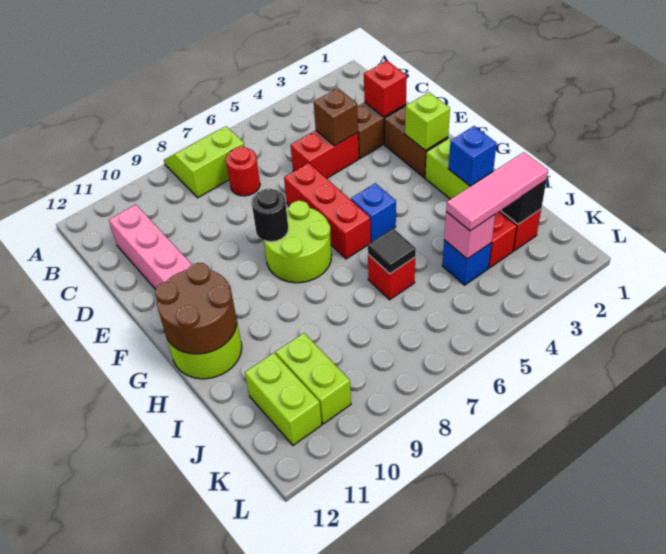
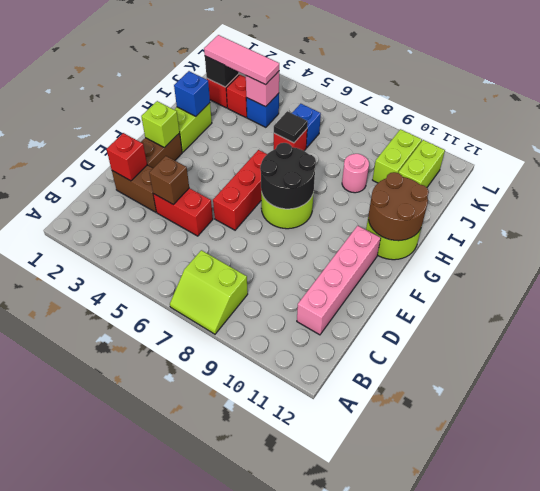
red 1x1 round brick [226,147,260,196] -> none
black 1x1 round brick [252,189,288,242] -> black 2x2 round brick [260,143,316,209]
blue 1x1 brick [351,183,396,242] -> blue 1x1 brick moved to [292,104,321,148]
none -> pink 1x1 round brick [342,154,369,193]

